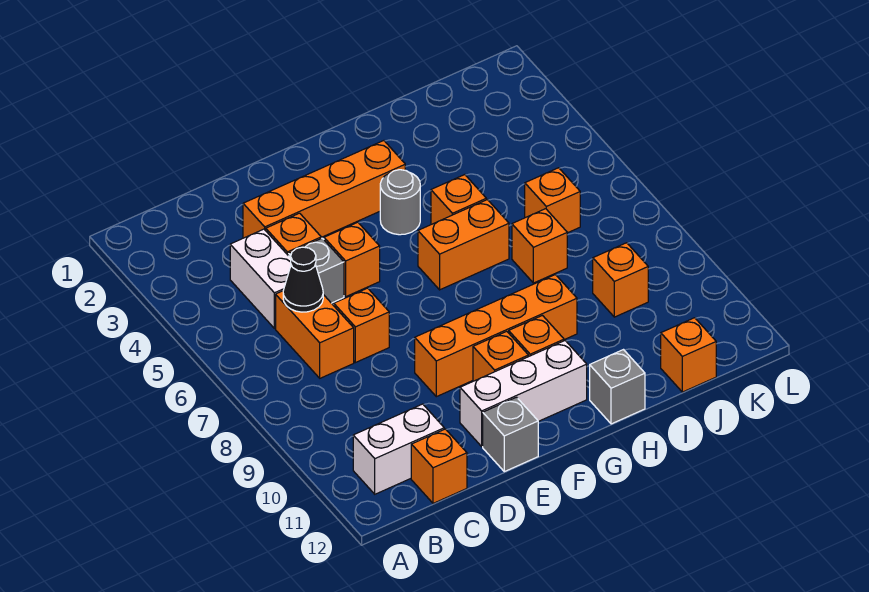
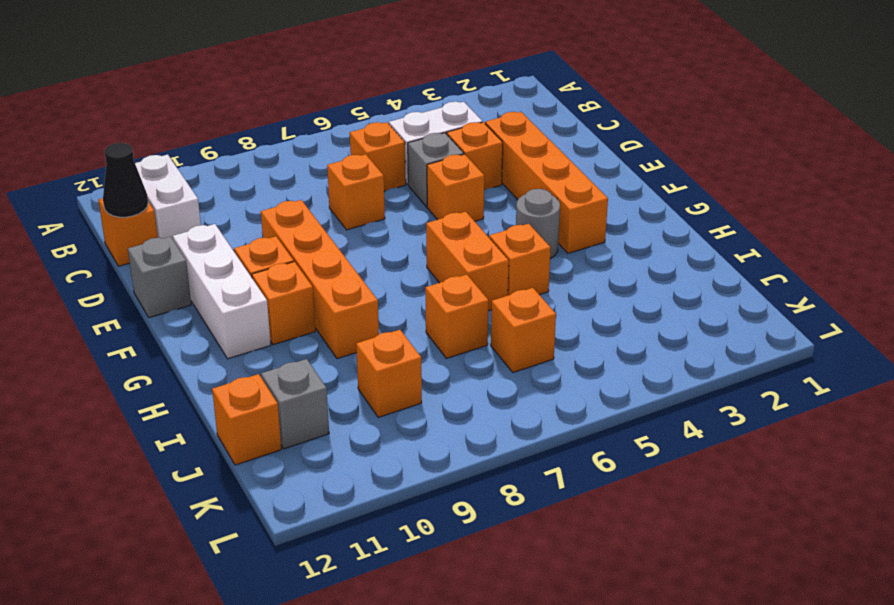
orange 1x2 brick [276,291,354,378] -> orange 1x1 brick [350,122,406,191]
black 1x1 cone [283,247,323,312] -> black 1x1 cone moved to [103,143,148,217]
grey 1x1 brick [590,350,645,424] -> grey 1x1 brick moved to [261,359,329,449]

